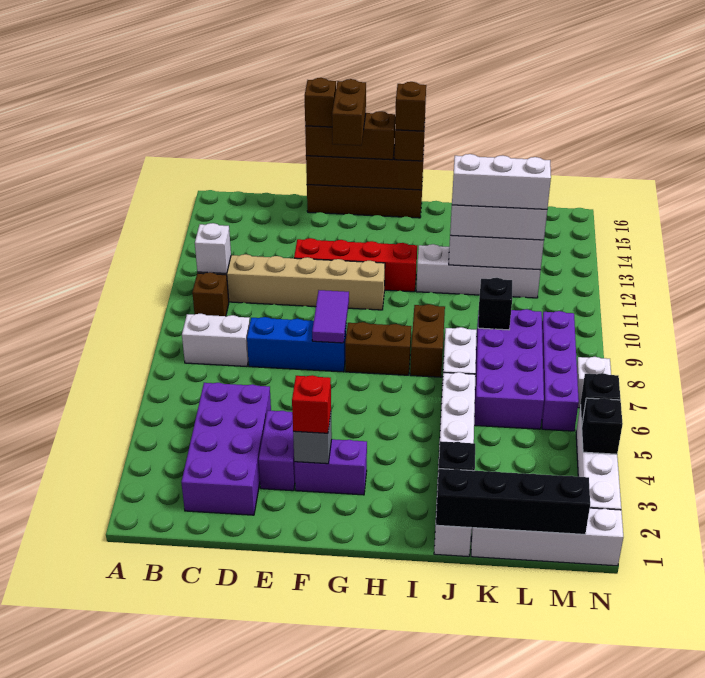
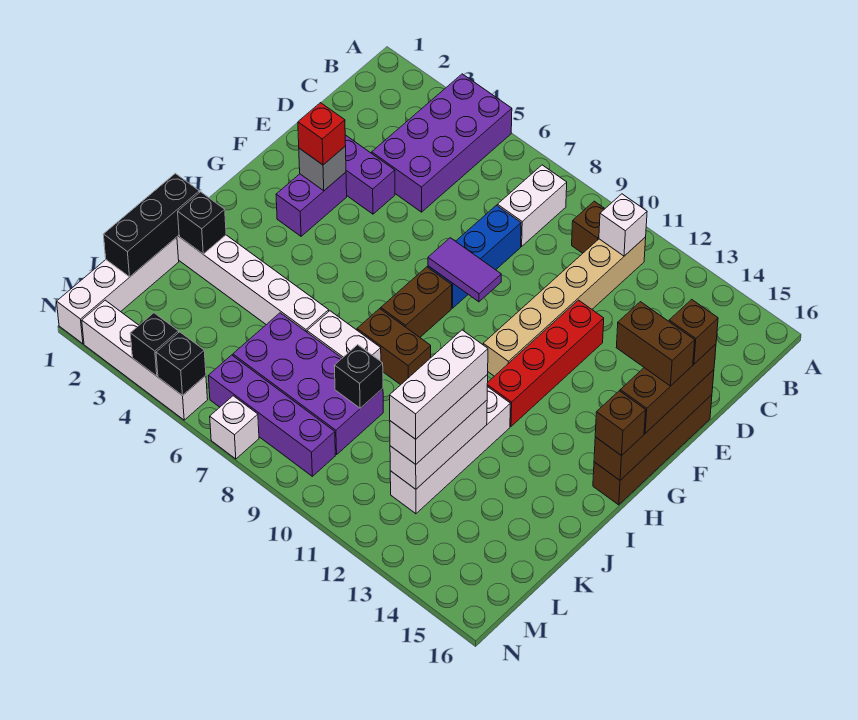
purple 2x4 brick [181,383,271,515] -> purple 2x4 brick turned to [372,74,512,212]
brown 1x1 brick [395,82,426,131] -> none
black 1x4 brick [436,469,590,534] -> black 1x3 brick [103,173,199,277]

